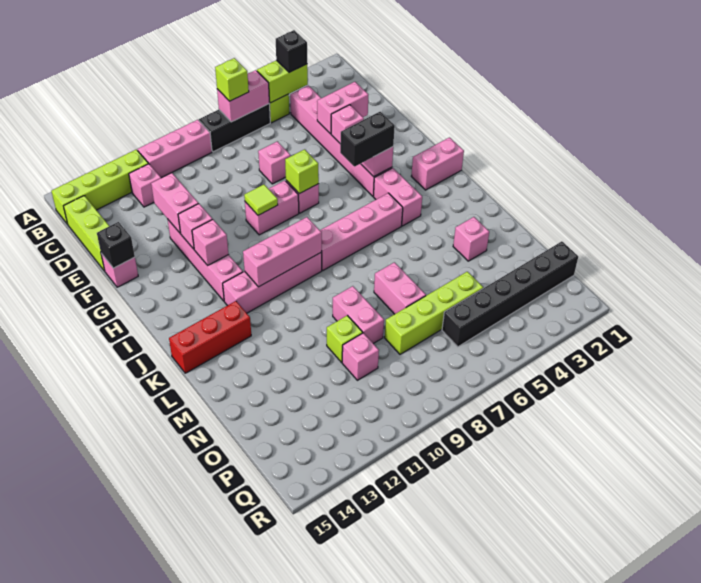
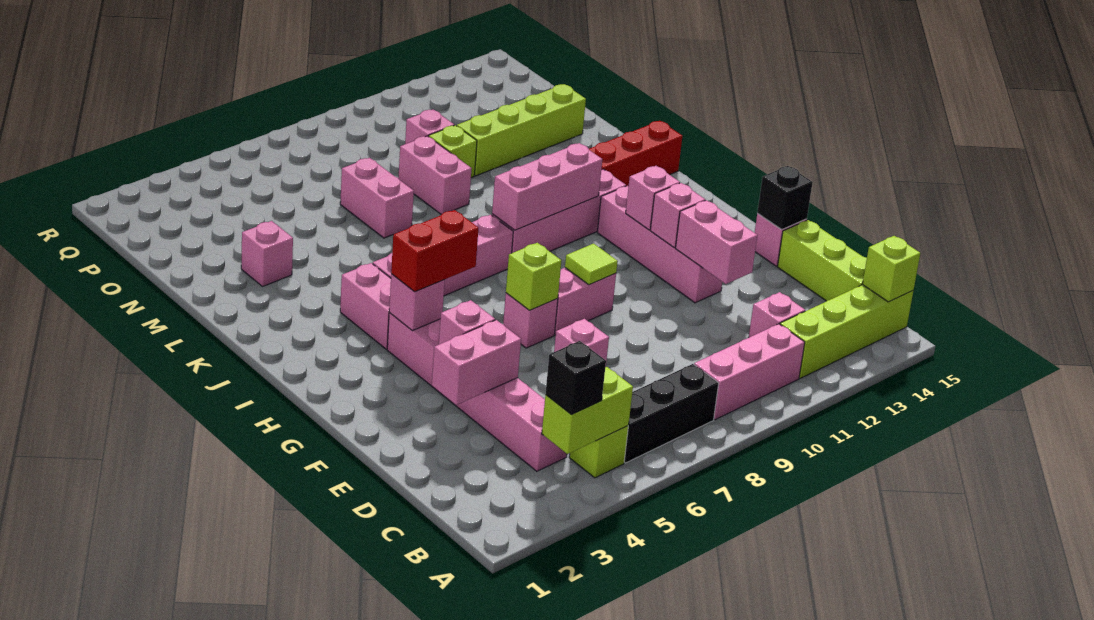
pink 1x2 brick [217,70,269,122] -> none
lime 1x1 brick [215,58,249,101] -> lime 1x1 brick moved to [862,236,920,302]
black 1x2 brick [340,112,395,166] -> red 1x2 brick [391,210,478,292]
pink 1x2 brick [411,138,464,190] -> none
lime 1x4 brick [385,272,483,354] -> lime 1x4 brick moved to [457,84,586,176]
black 1x6 brick [442,241,578,347] -> none

